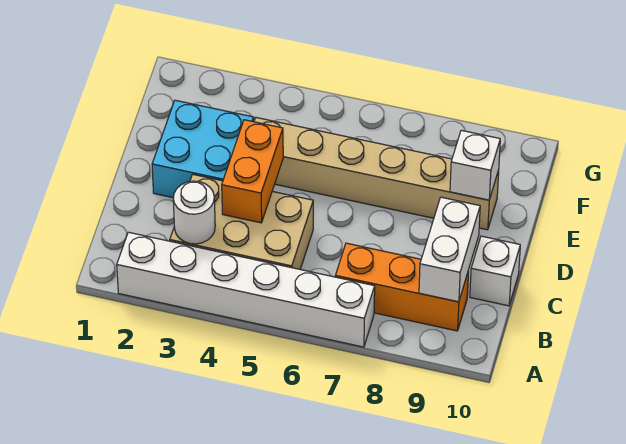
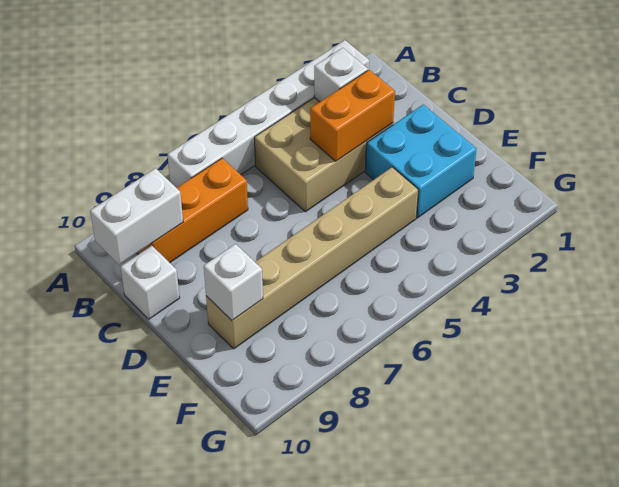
white 1x1 round brick [173,181,215,244] -> white 1x1 brick [314,48,368,102]
white 1x2 brick [419,197,480,302] -> white 1x2 brick turned to [90,168,183,265]
orange 1x2 brick [222,120,283,223] -> orange 1x2 brick turned to [310,70,395,161]

